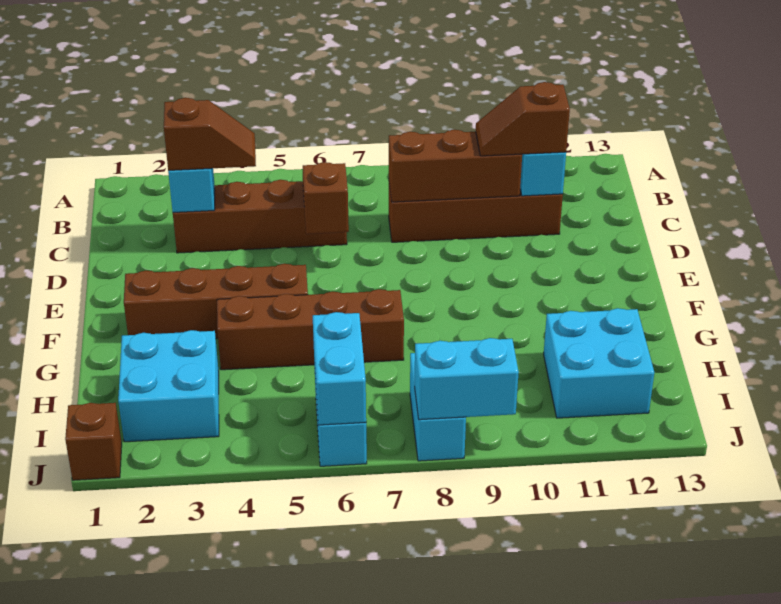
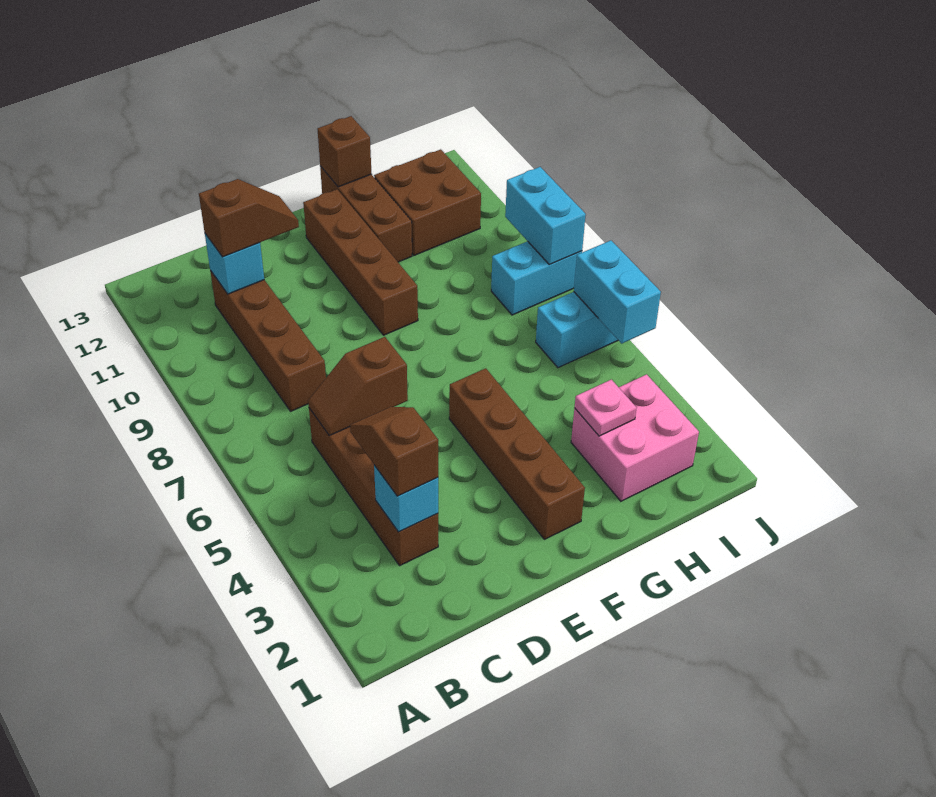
brown 1x3 brick [389,130,522,202] -> brown 1x3 brick moved to [320,166,412,262]
brown 1x2 slope [476,82,570,156] -> brown 1x2 slope turned to [199,179,299,257]
brown 1x4 brick [217,289,404,370] -> brown 1x4 brick moved to [303,189,418,335]
cyan 2x2 brick [118,330,219,442] -> pink 2x2 brick [571,374,699,501]
none -> pink 1x1 plate [575,380,636,436]
cyan 2x2 brick [544,308,654,418] -> brown 2x2 brick [374,149,481,255]
cyan 1x2 brick [313,312,366,425] -> cyan 1x2 brick turned to [574,240,661,343]
brown 1x1 brick [65,403,122,480] -> brown 1x1 brick moved to [317,116,371,187]

